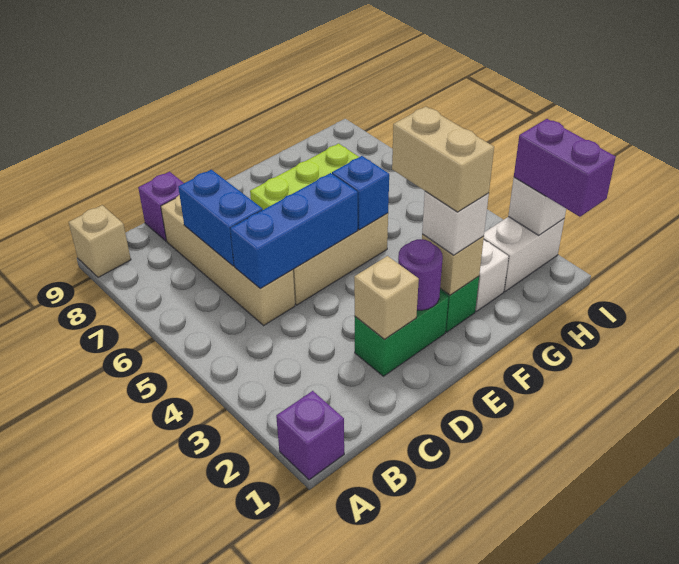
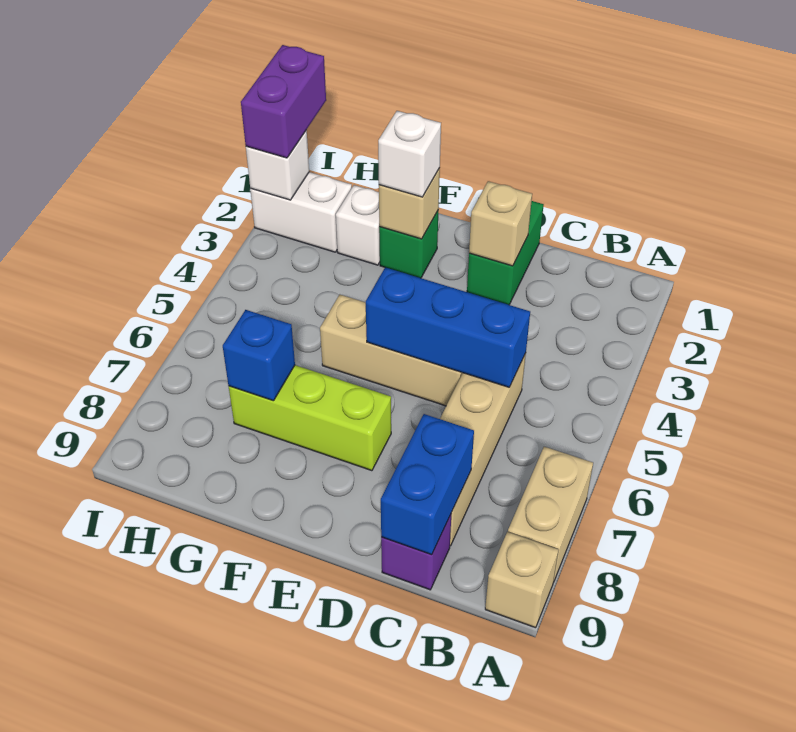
purple 1x1 brick [276,391,344,480] -> none
blue 1x2 brick [178,170,263,266] -> blue 1x2 brick moved to [381,414,474,555]
green 1x2 brick [355,291,448,376] -> green 1x2 brick turned to [467,201,544,305]
purple 1x1 round brick [398,239,443,310] -> none
tan 1x2 brick [392,107,494,212] -> tan 1x2 brick moved to [508,447,593,582]
blue 1x1 brick [332,156,389,230] -> blue 1x1 brick moved to [223,310,295,401]

